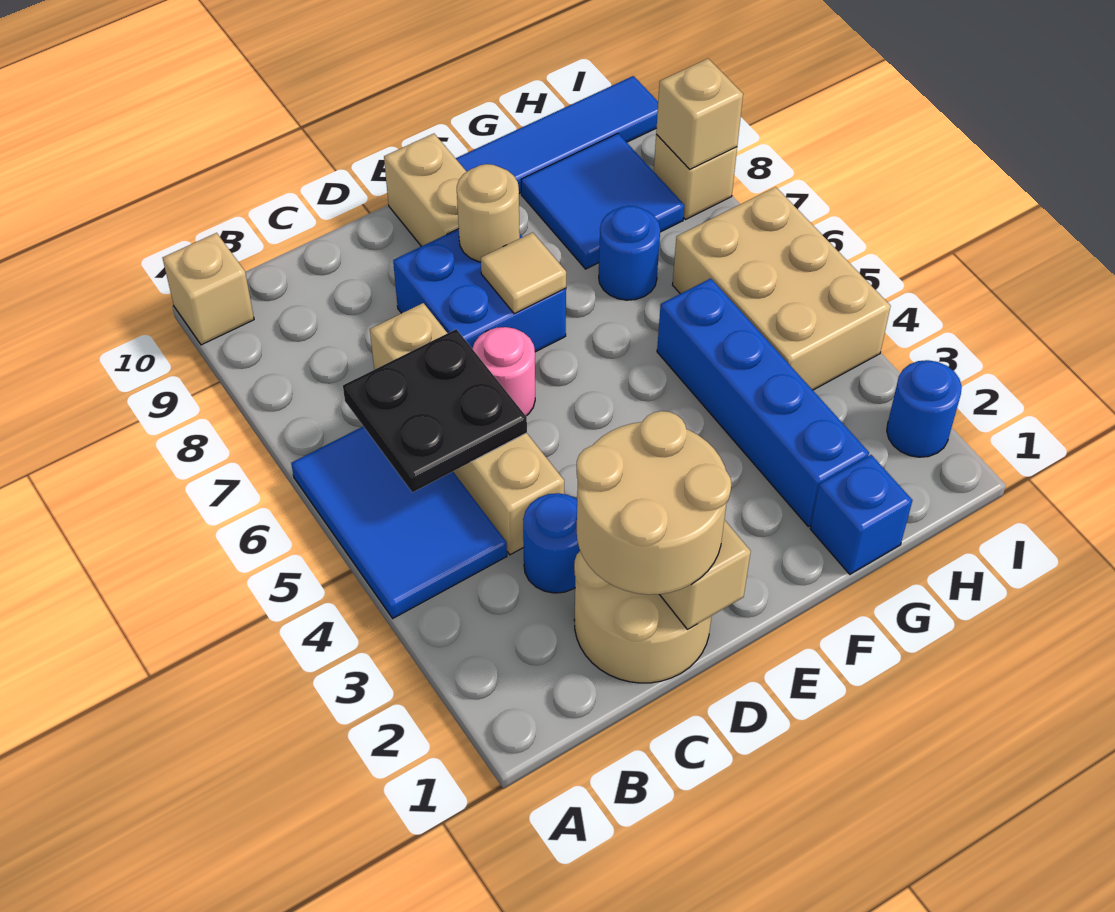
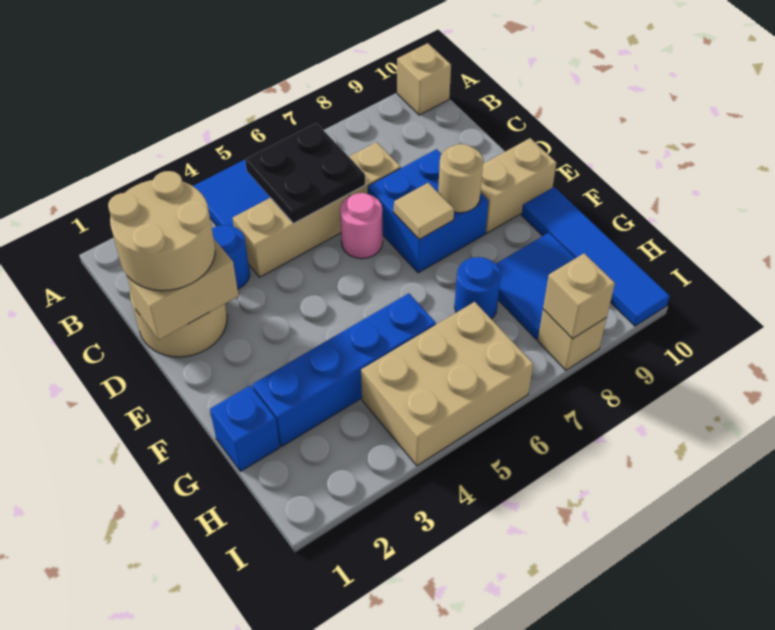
blue 1x1 round brick [887,360,962,457] -> none

